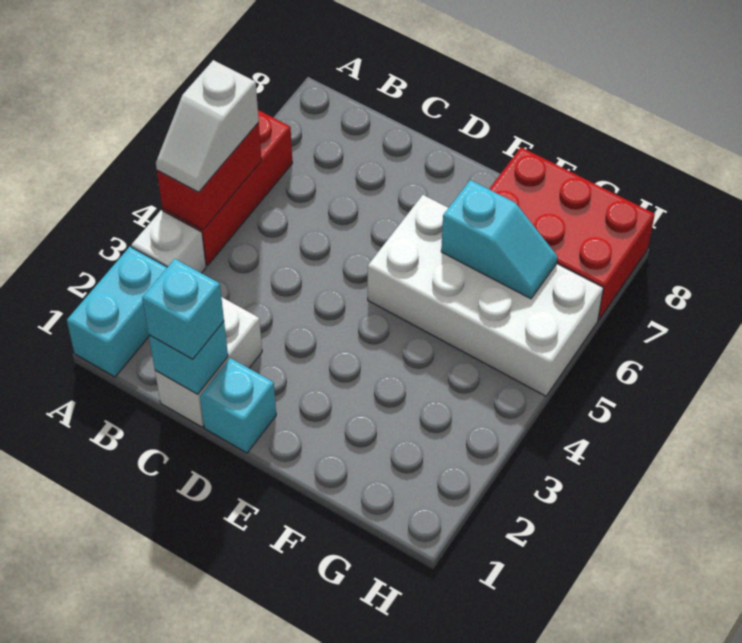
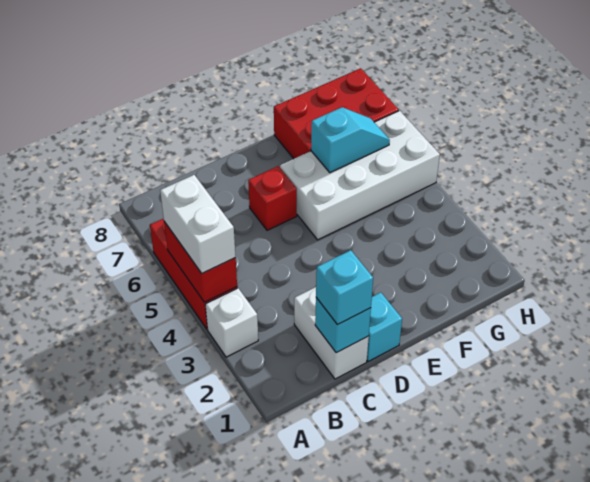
cyan 1x2 brick [67,247,167,377] -> none
white 1x2 slope [156,60,259,192] -> white 1x2 brick [160,175,236,273]
none -> red 1x1 brick [248,166,297,230]

